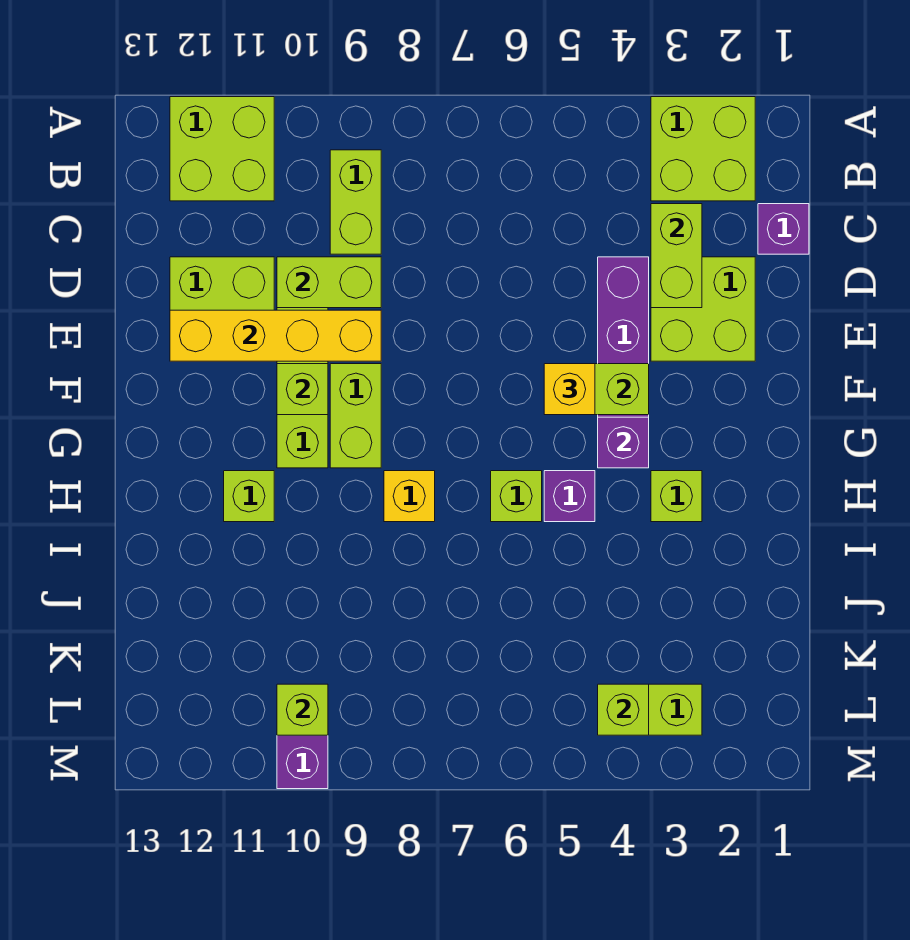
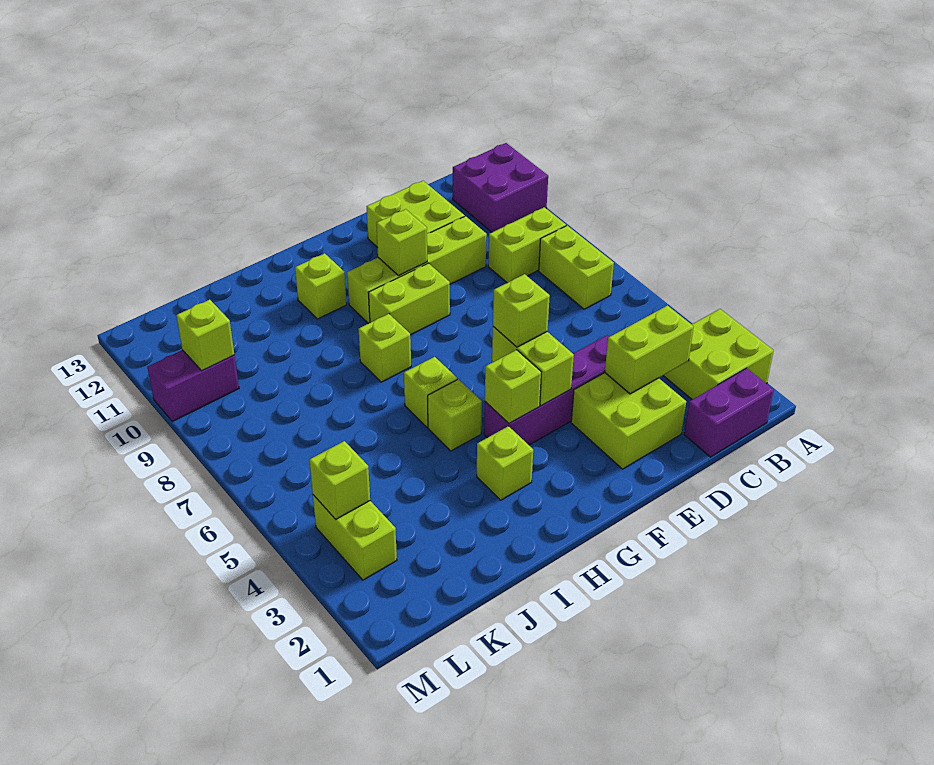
lime 2x2 brick [170,97,274,201] -> purple 2x2 brick [453,143,548,232]
purple 1x1 brick [758,204,809,254] -> purple 1x2 brick [684,368,774,457]
lime 1x2 brick [277,257,381,308] -> lime 1x2 brick moved to [539,226,614,309]
yellow 1x4 brick [170,310,381,361] -> none
yellow 1x1 brick [544,364,595,415] -> lime 1x1 brick [493,274,550,347]
purple 1x1 brick [598,417,649,468] -> lime 1x1 brick [485,350,541,423]
purple 1x1 brick [544,471,595,522] -> lime 1x1 brick [428,379,482,451]
yellow 1x1 brick [384,471,435,522] -> lime 1x1 brick [358,314,411,382]

